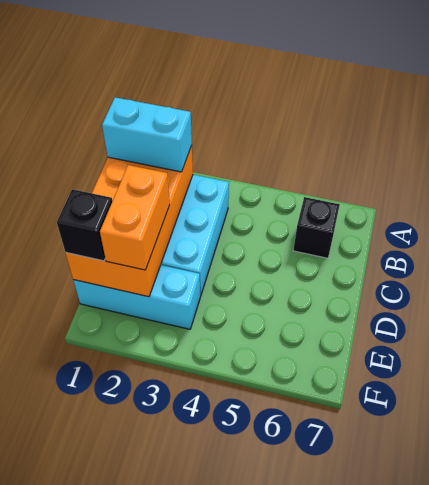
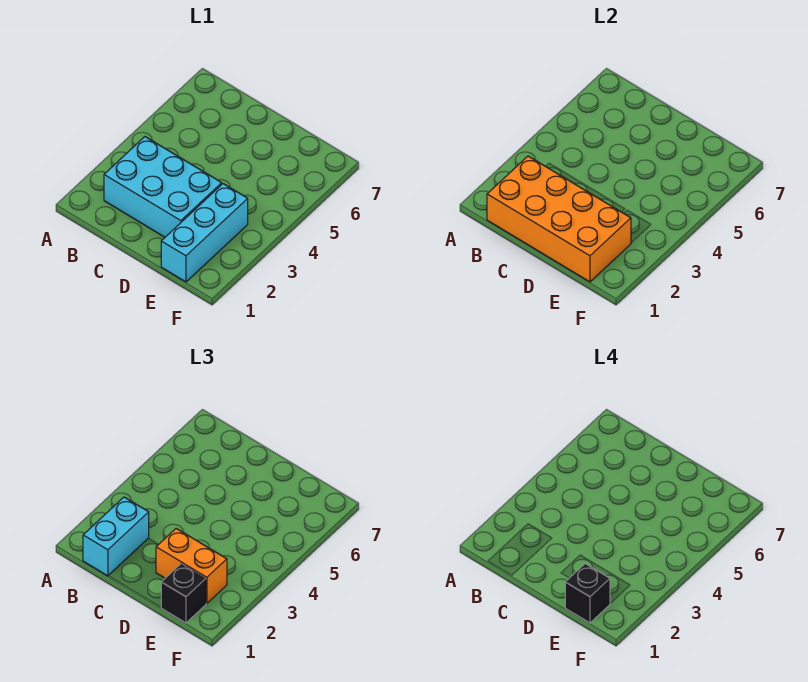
black 1x1 brick [293,197,340,258] -> black 1x1 brick moved to [565,564,610,623]

